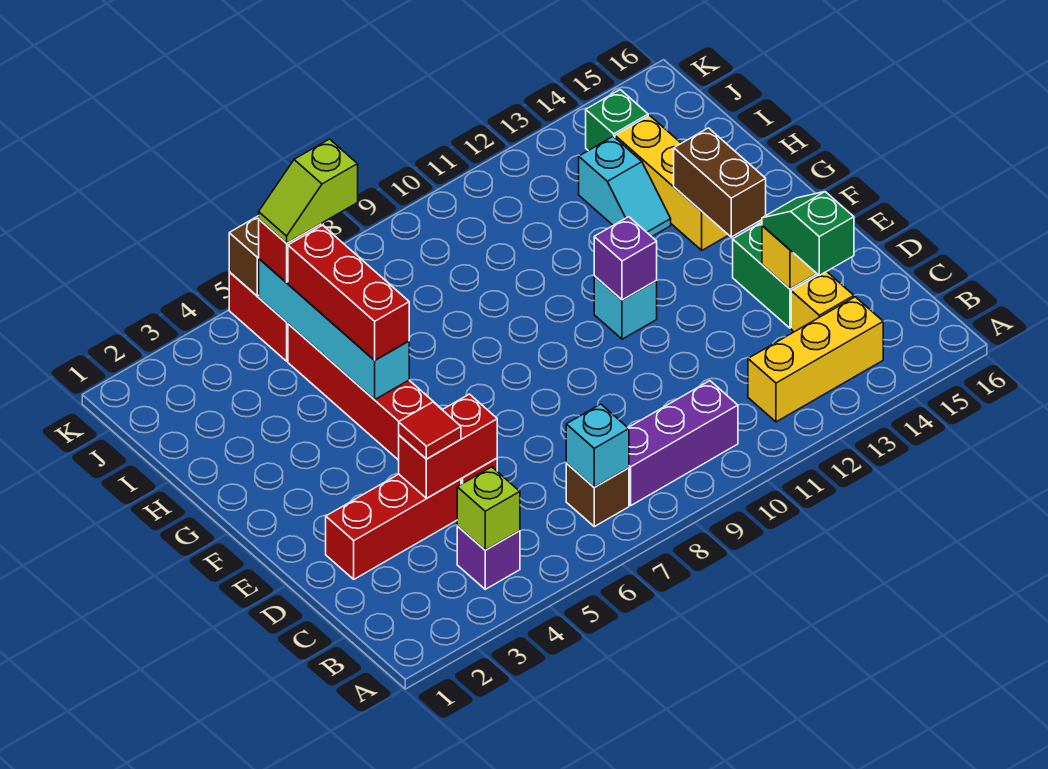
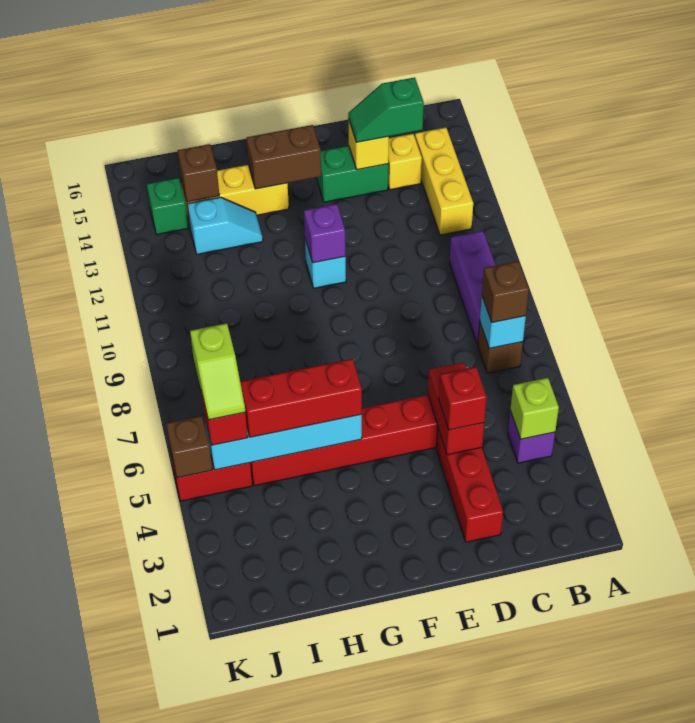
none -> brown 1x1 brick [482,261,529,323]
red 1x1 tile [399,402,461,459] -> red 1x1 brick [439,367,487,430]
none -> brown 1x1 brick [177,144,219,202]

